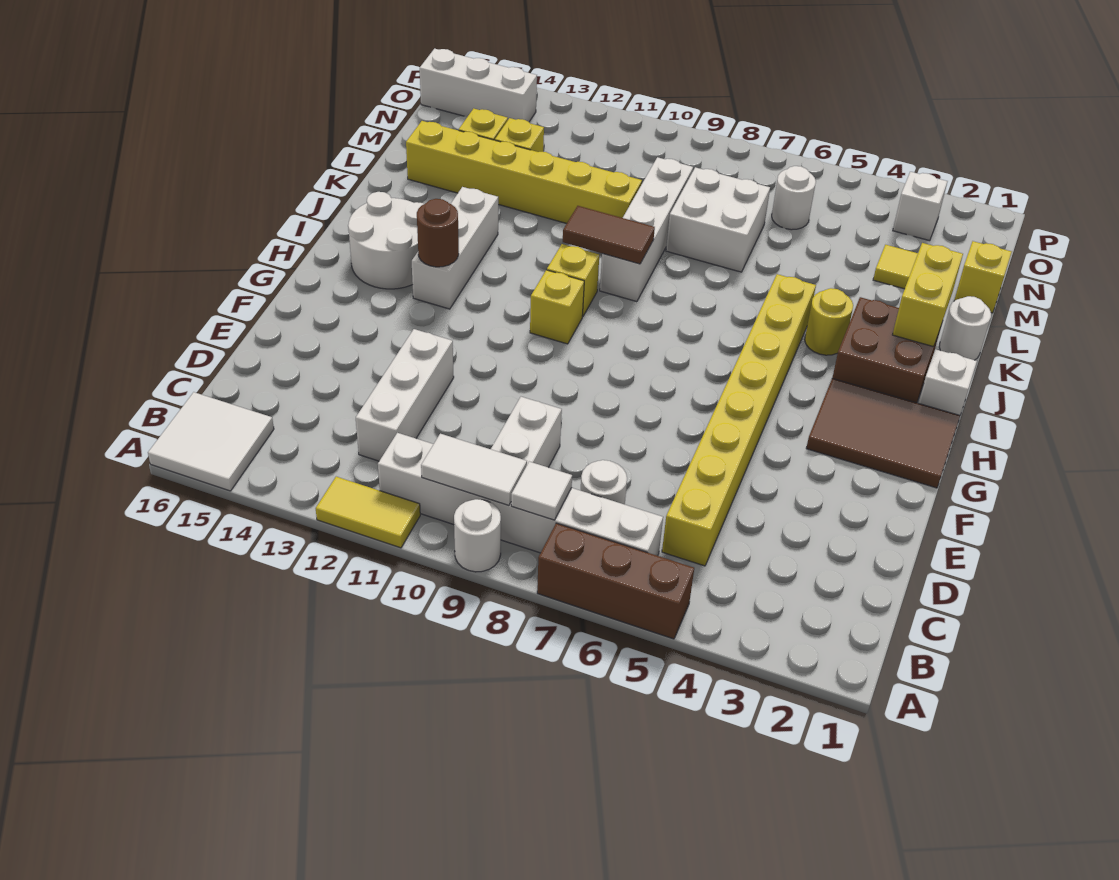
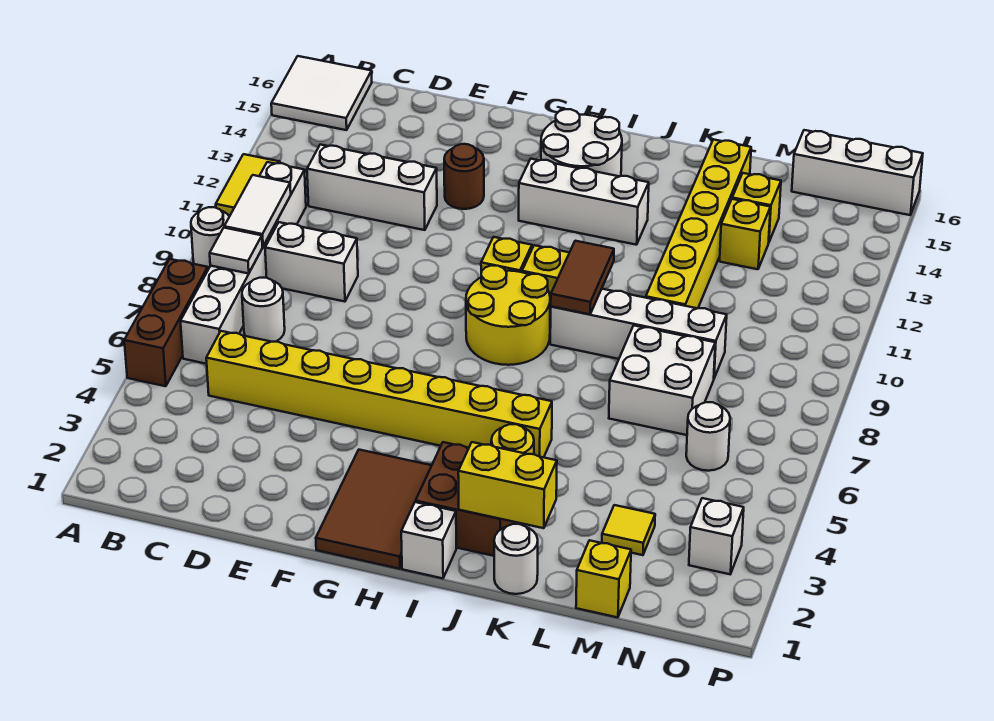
none -> yellow 2x2 round brick [466,265,550,365]
brown 1x1 round brick [417,199,459,267] -> brown 1x1 round brick moved to [444,144,484,209]
white 1x3 brick [420,49,537,122] -> white 1x3 brick turned to [792,130,923,215]

